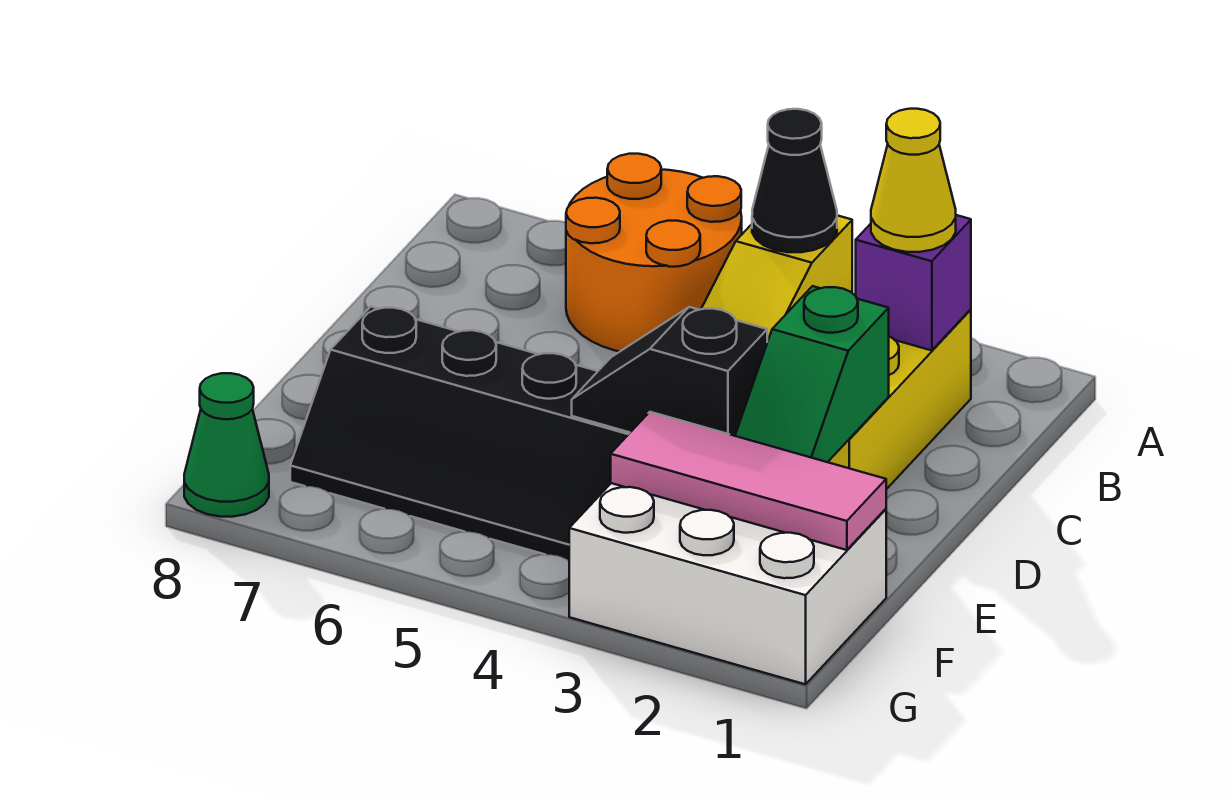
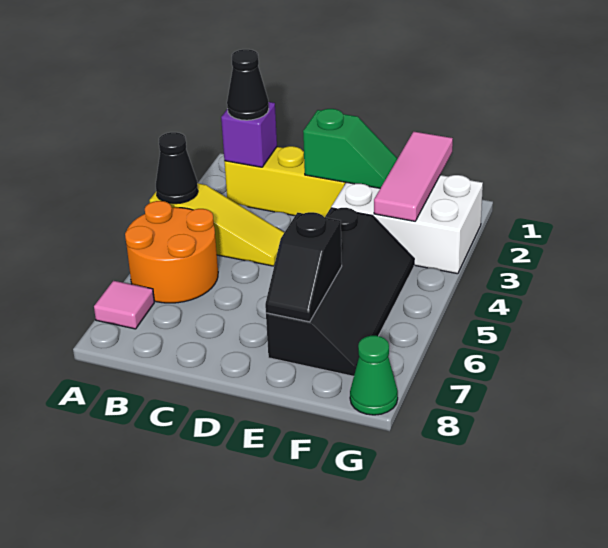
none -> pink 1x1 tile [94,281,154,329]
yellow 1x1 cone [871,109,956,252] -> black 1x1 cone [227,49,269,120]
black 1x2 slope [572,307,767,436] -> black 1x2 slope moved to [265,212,342,322]
white 2x3 brick [569,483,886,684] -> white 2x3 brick turned to [331,175,483,274]

